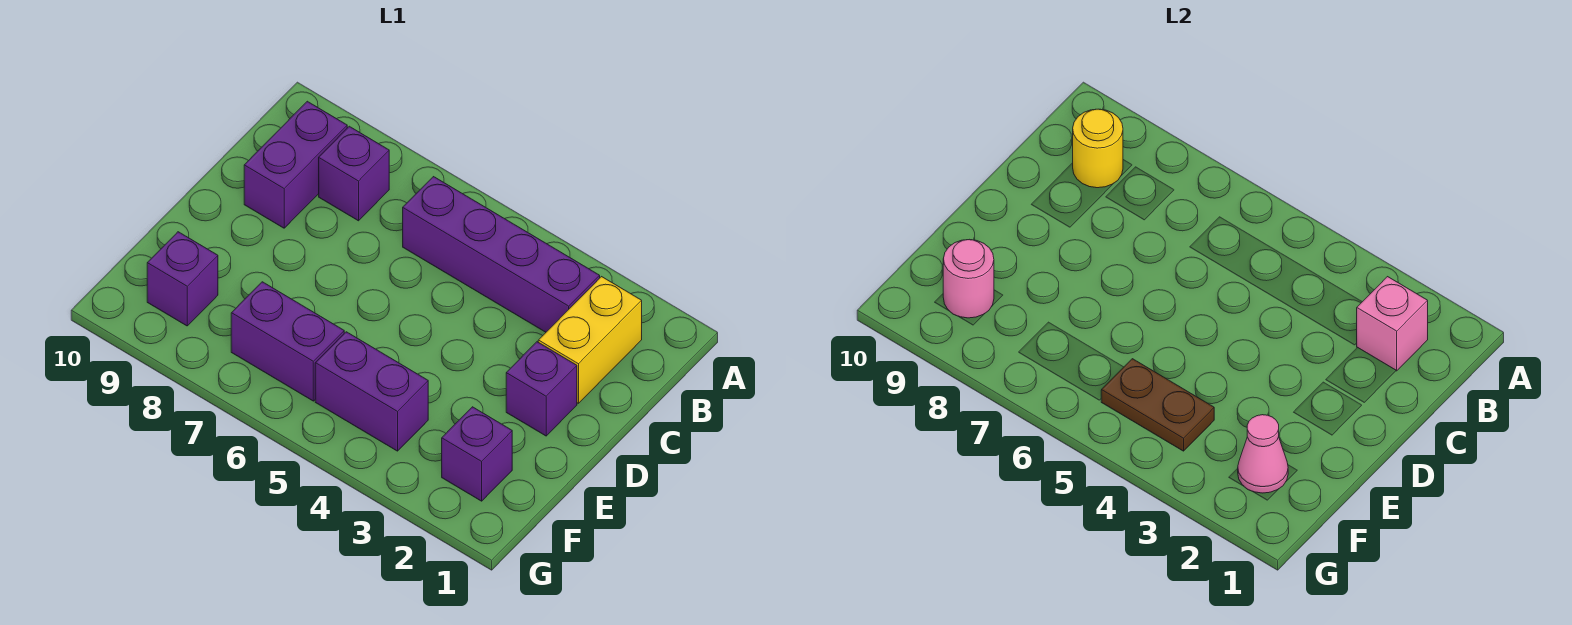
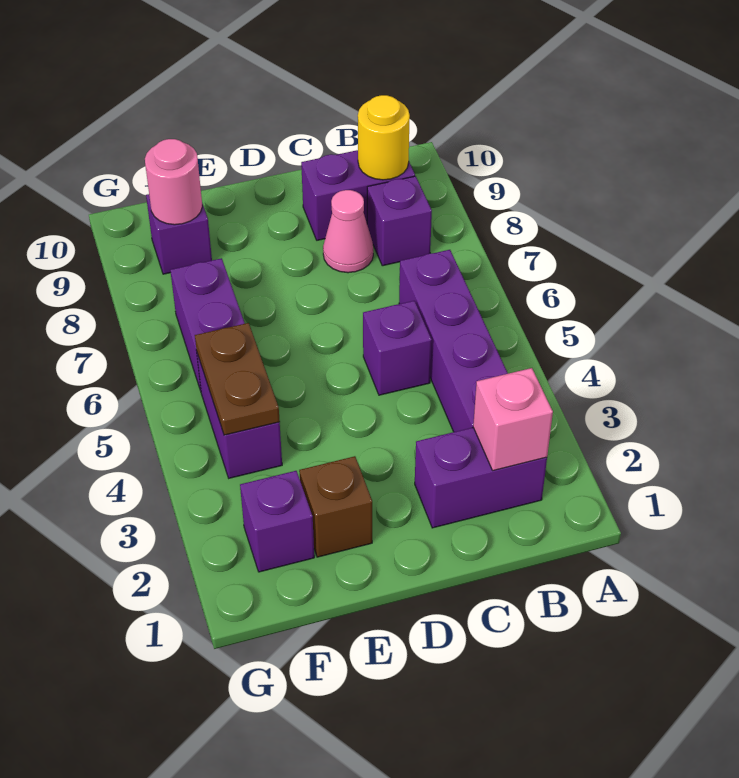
yellow 1x2 brick [538,277,642,403] -> purple 1x2 brick [415,428,547,528]
purple 1x1 brick [506,342,577,436] -> purple 1x1 brick moved to [363,301,432,395]
none -> brown 1x1 brick [299,456,372,557]
pink 1x1 cone [1238,415,1288,493] -> pink 1x1 cone moved to [323,190,373,273]

